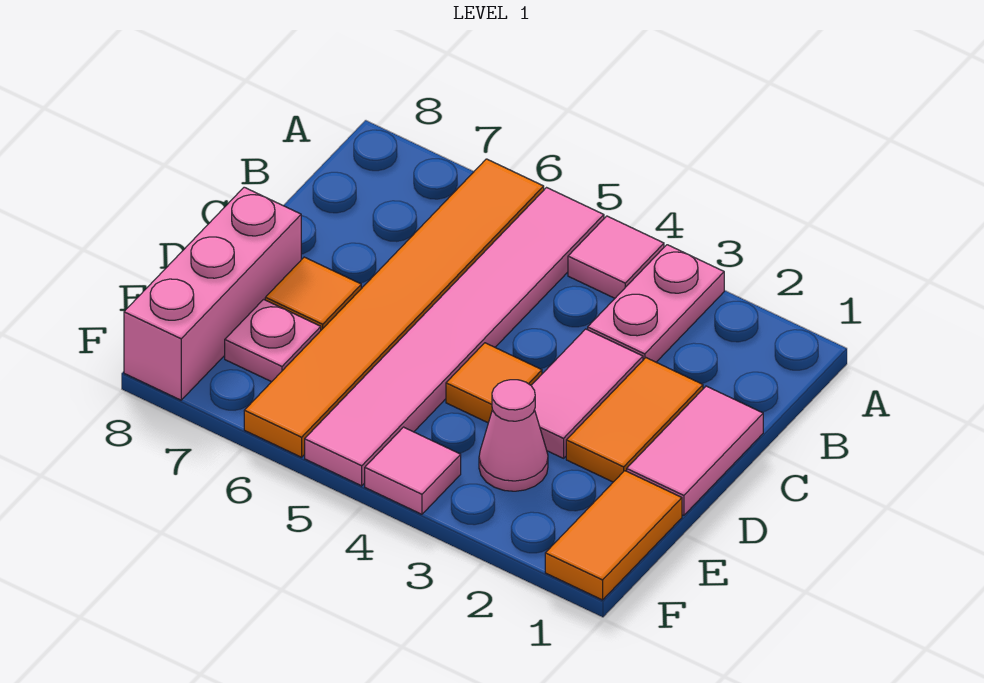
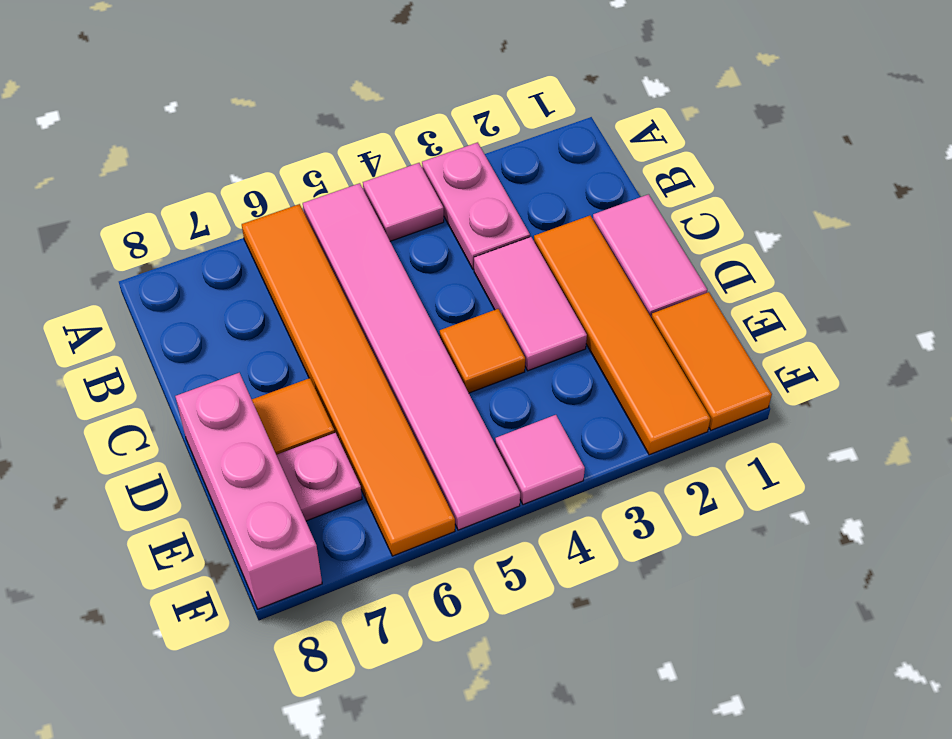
orange 1x2 tile [566,358,703,482] -> orange 1x4 tile [534,216,710,455]
pink 1x1 cone [479,380,548,491] -> none

